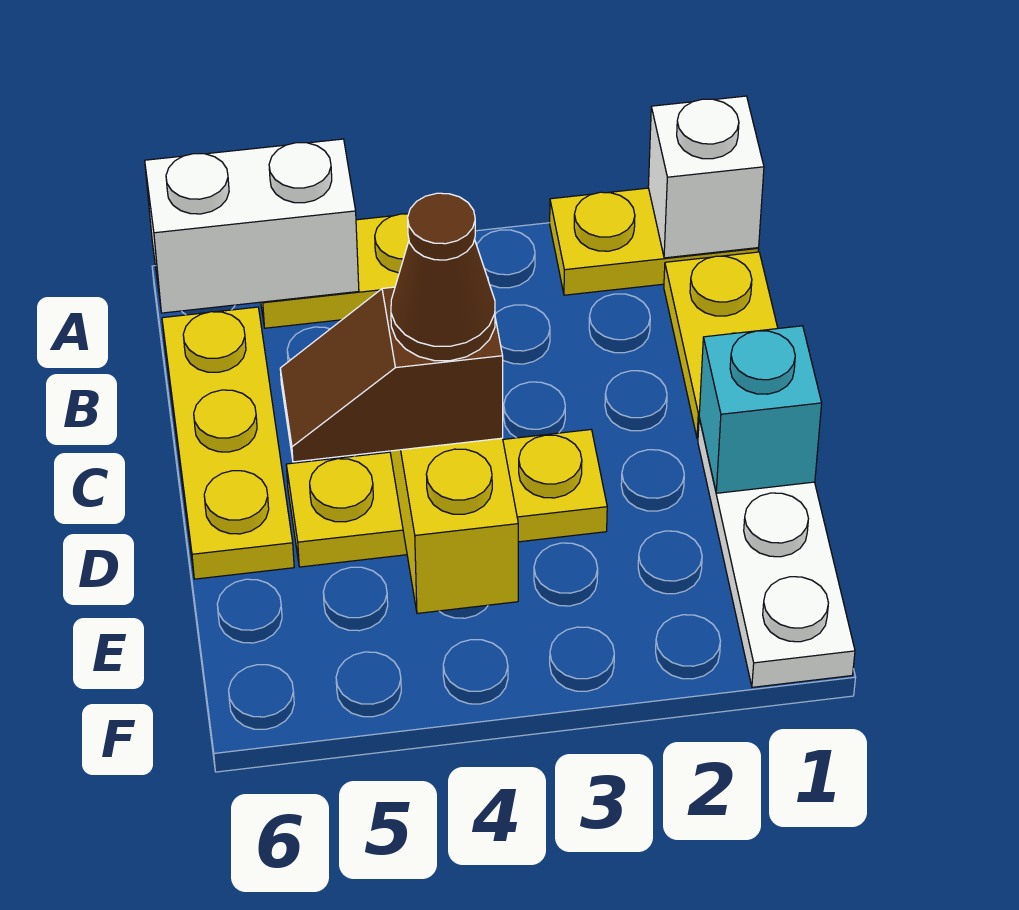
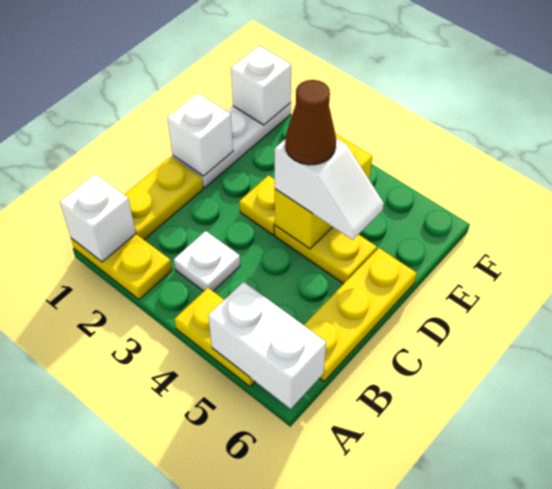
none -> white 1x1 plate [174,231,240,291]
cyan 1x1 brick [699,326,822,493] -> white 1x1 brick [167,93,233,176]
brown 1x2 slope [280,277,503,462] -> white 1x2 slope [275,138,384,240]
none -> white 1x1 brick [231,46,291,125]

